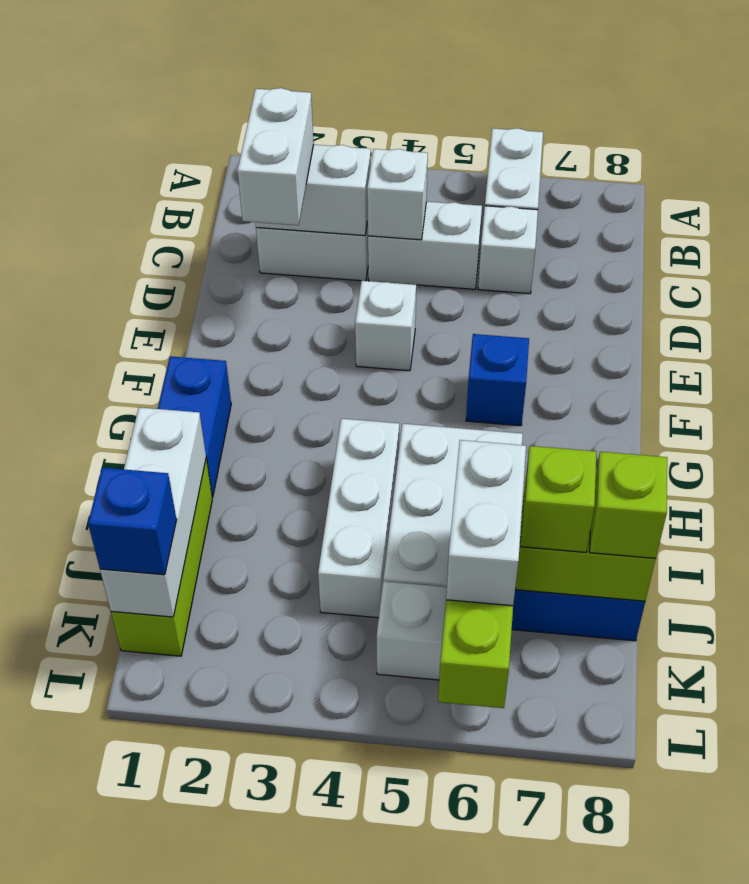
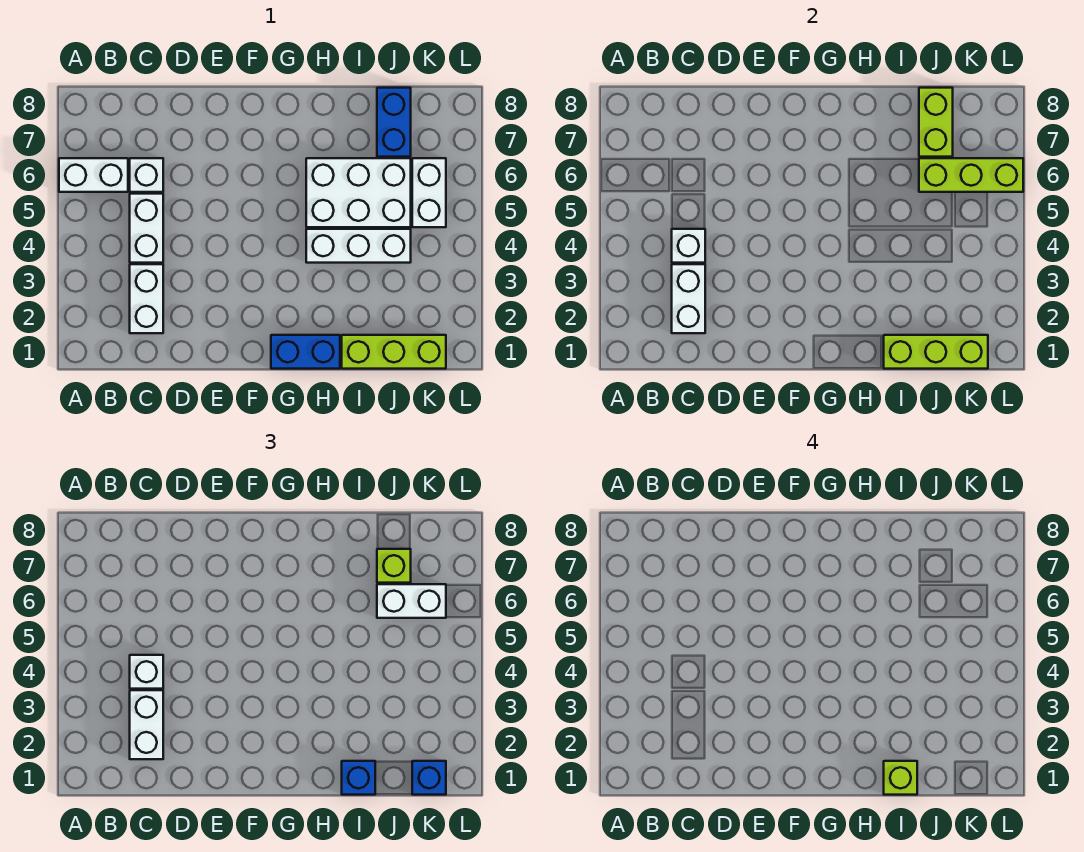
white 1x2 brick [238,88,314,225] -> white 1x2 brick turned to [130,690,163,759]
white 1x1 brick [355,281,416,371] -> white 1x1 brick moved to [130,655,163,689]
blue 1x1 brick [466,334,529,426] -> blue 1x1 brick moved to [342,761,375,795]
white 1x3 brick [100,407,206,617] -> lime 1x3 brick [884,335,988,369]
lime 1x1 brick [590,452,667,558] -> lime 1x1 brick moved to [884,761,917,795]

